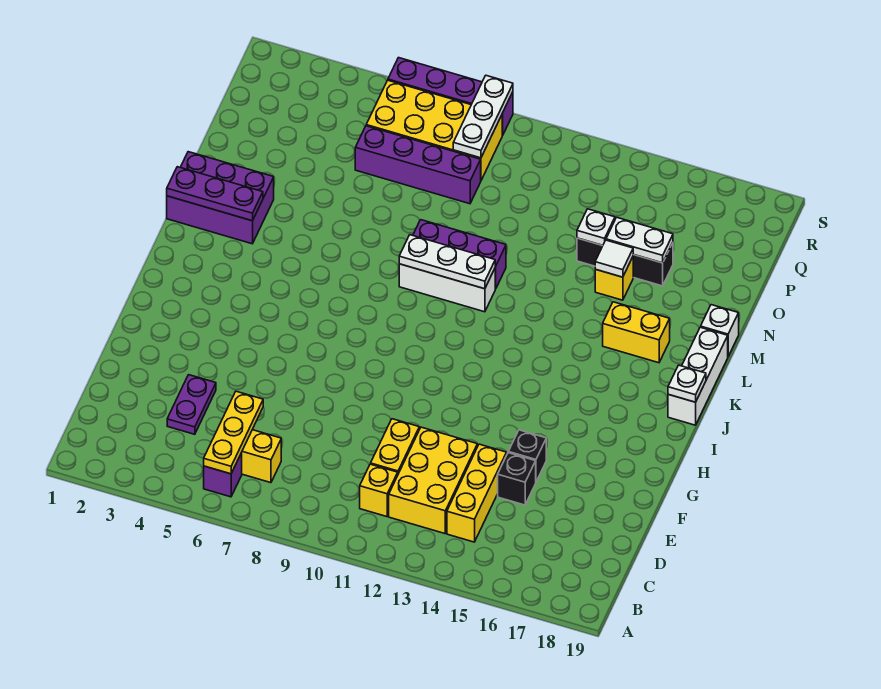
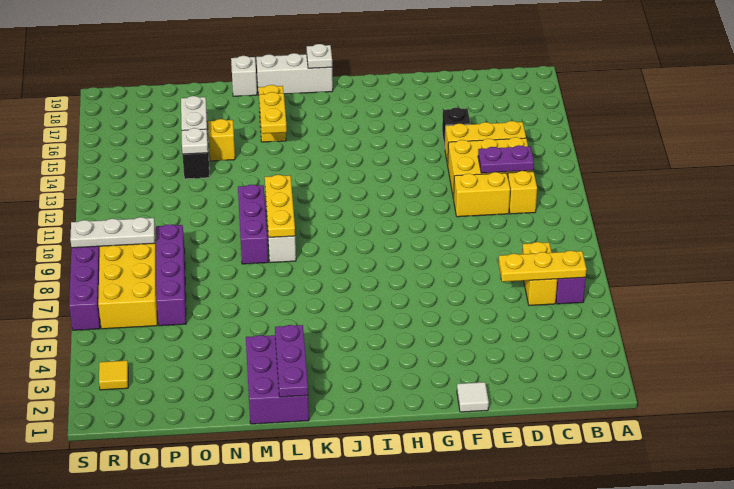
purple 1x2 plate [167,375,216,434] -> purple 1x2 plate moved to [478,145,534,173]
black 1x1 brick [508,430,546,482] -> none
white 1x3 plate [399,235,496,289] -> yellow 1x3 plate [265,175,295,237]
none -> yellow 1x2 plate [259,92,287,134]
white 1x1 tile [595,240,633,277] -> white 1x1 tile moved to [457,382,489,412]
none -> yellow 1x1 tile [99,361,128,390]

